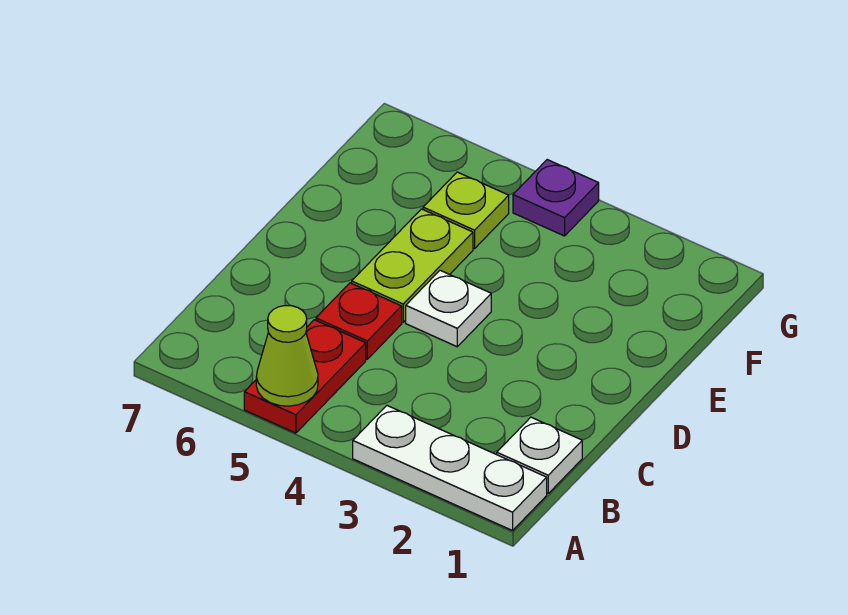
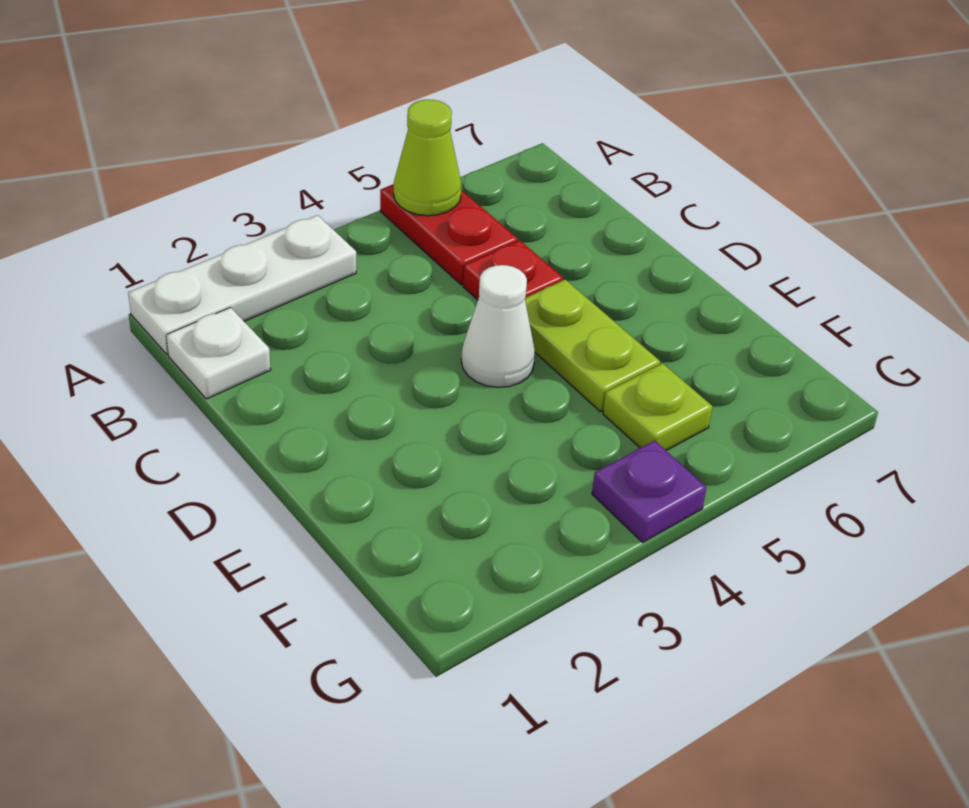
white 1x1 plate [406,270,491,347] -> white 1x1 cone [461,265,535,387]

